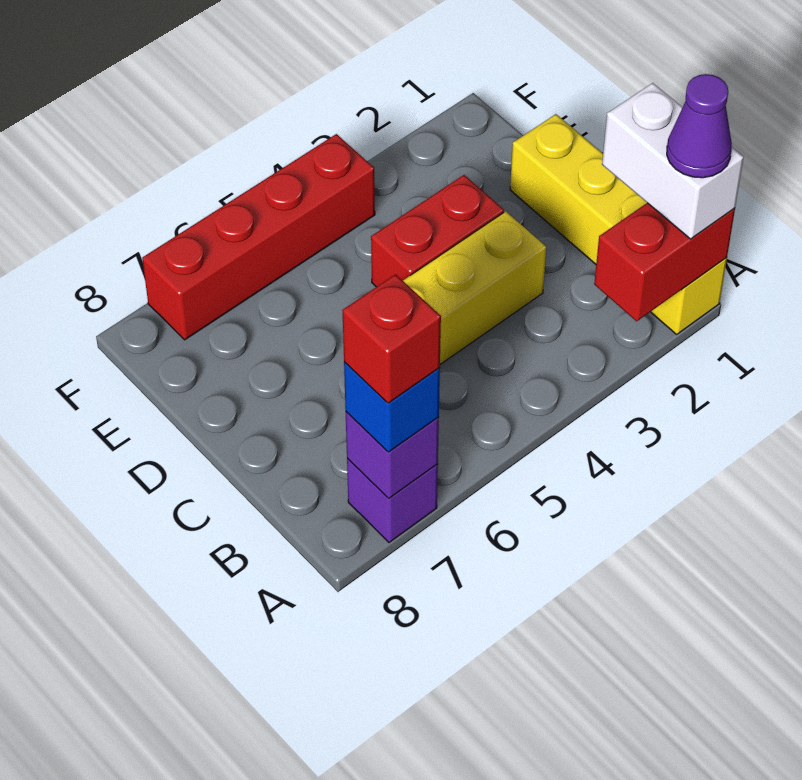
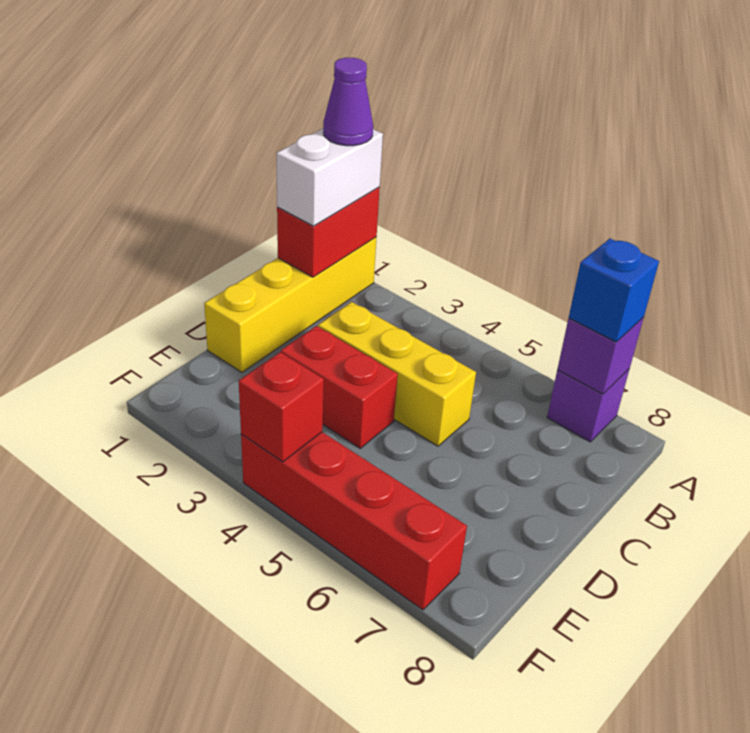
red 1x2 brick [594,203,735,321] -> red 1x2 brick turned to [277,187,380,277]
red 1x1 brick [342,274,441,403] -> red 1x1 brick moved to [239,352,324,462]

